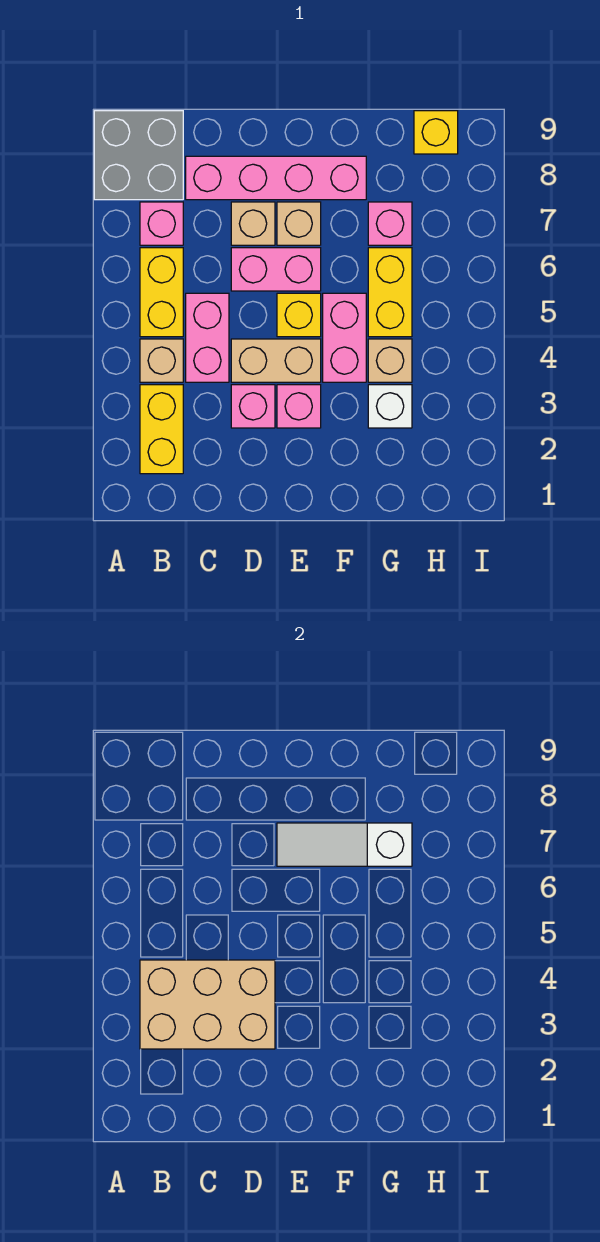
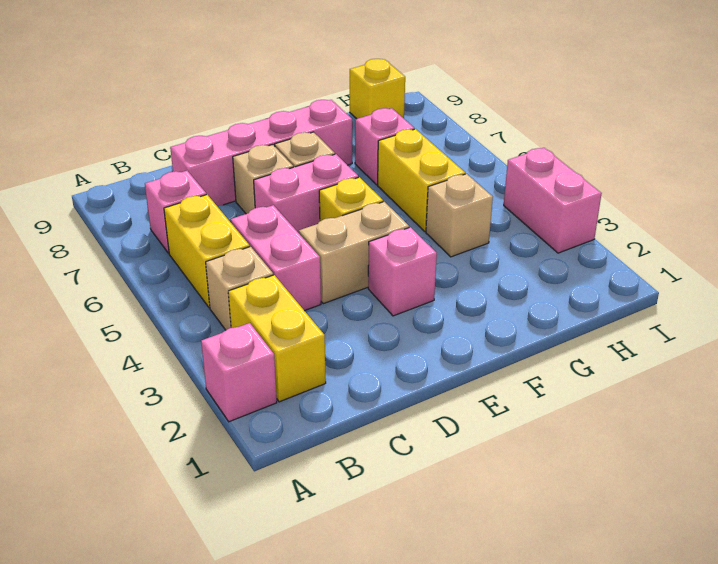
grey 2x2 brick [94,111,183,200] -> none
tan 2x3 brick [140,960,275,1049] -> none
pink 1x1 brick [231,385,275,428] -> pink 1x1 brick moved to [201,323,277,422]
white 1x3 slope [277,823,412,866] -> none
pink 1x2 brick [323,293,366,382] -> pink 1x2 brick moved to [504,148,602,253]
white 1x1 brick [368,385,412,428] -> none

